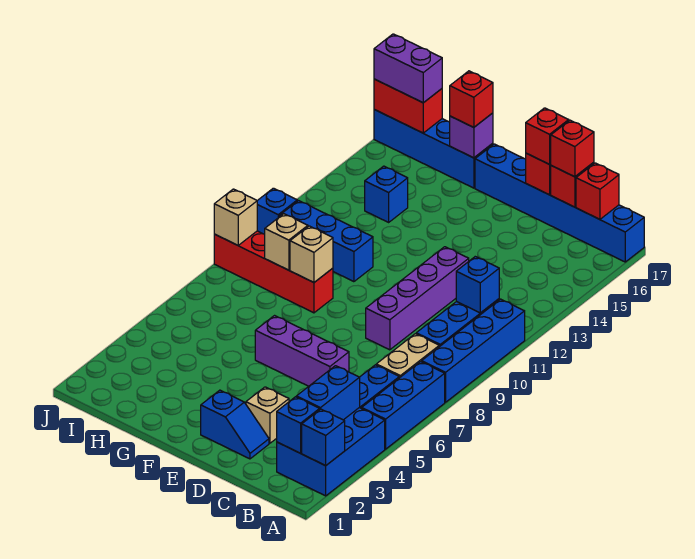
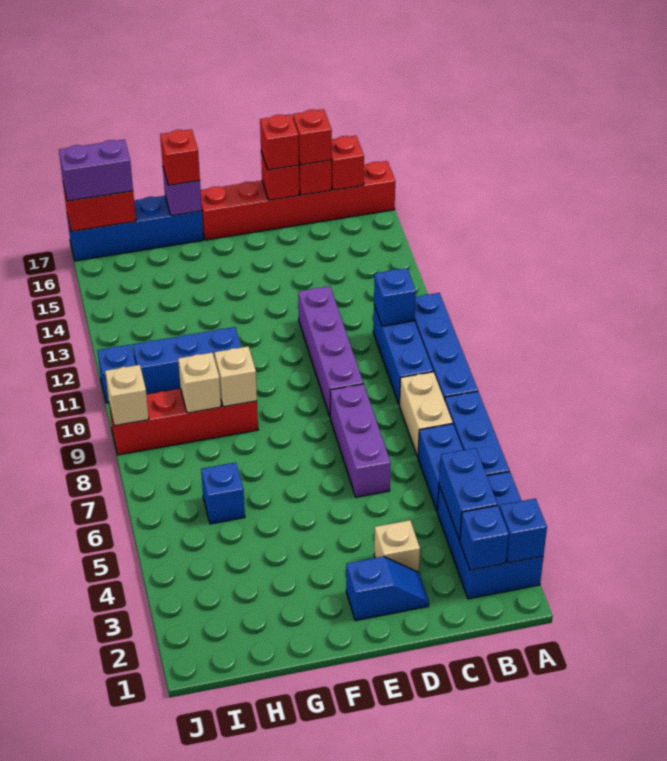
blue 1x6 brick [475,144,644,262] -> red 1x6 brick [201,161,395,240]
purple 1x3 brick [255,316,349,386] -> purple 1x3 brick turned to [330,384,391,497]
blue 1x1 brick [365,166,408,222] -> blue 1x1 brick moved to [201,462,245,524]

